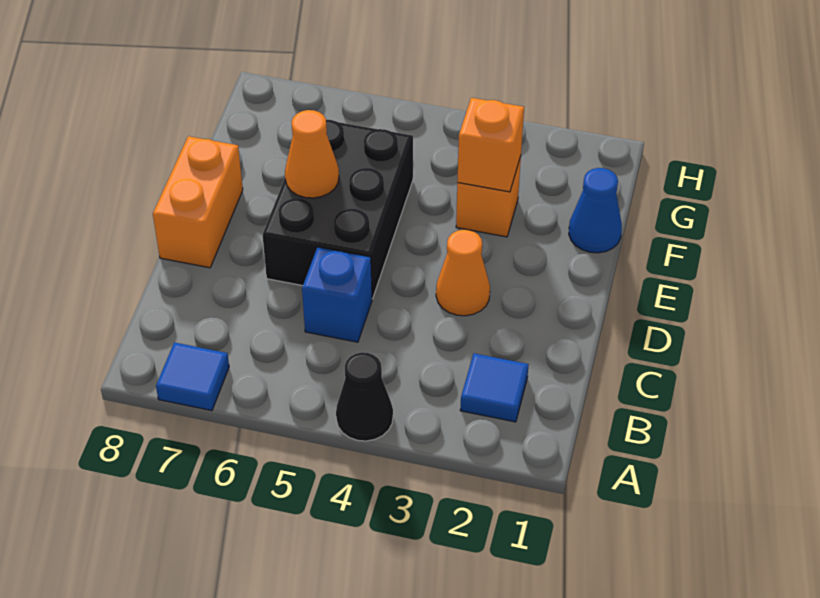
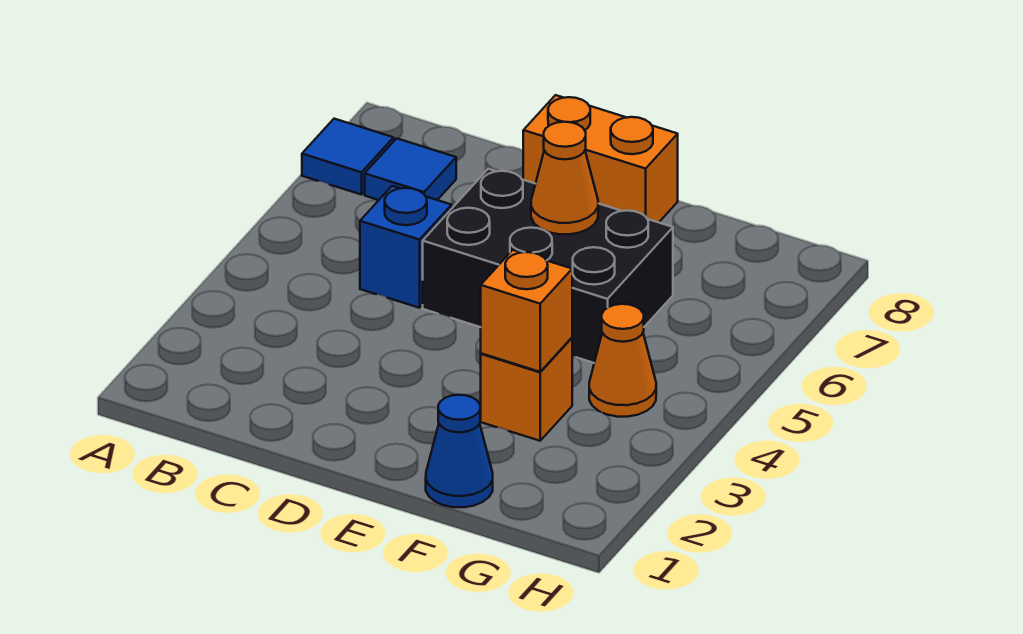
black 1x1 cone [336,352,393,441] -> none
blue 1x1 tile [460,353,529,422] -> blue 1x1 tile moved to [365,138,456,200]
orange 1x1 cone [436,230,490,316] -> orange 1x1 cone moved to [589,304,656,417]

